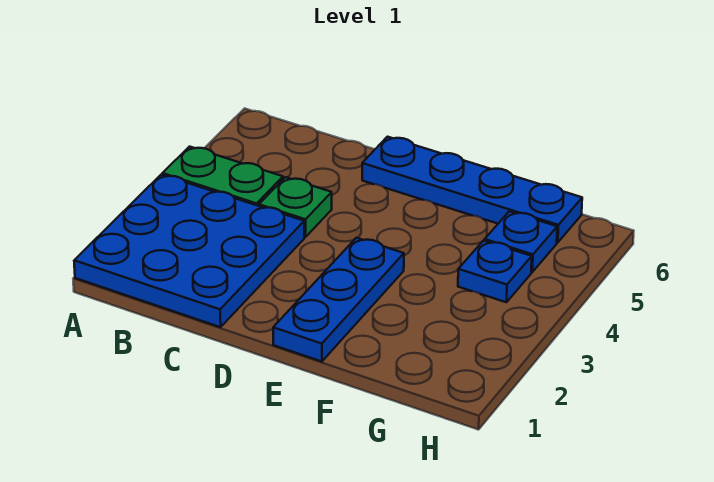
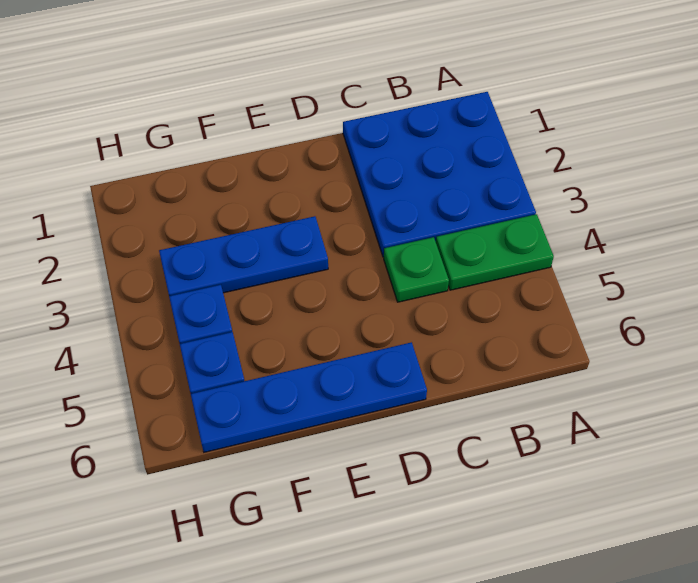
blue 1x3 plate [273,238,404,362] -> blue 1x3 plate turned to [159,216,328,296]

